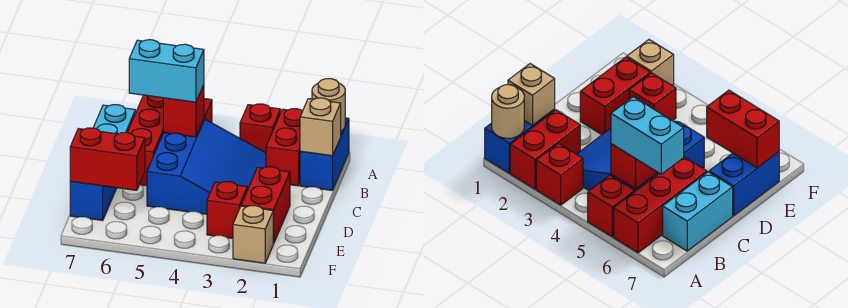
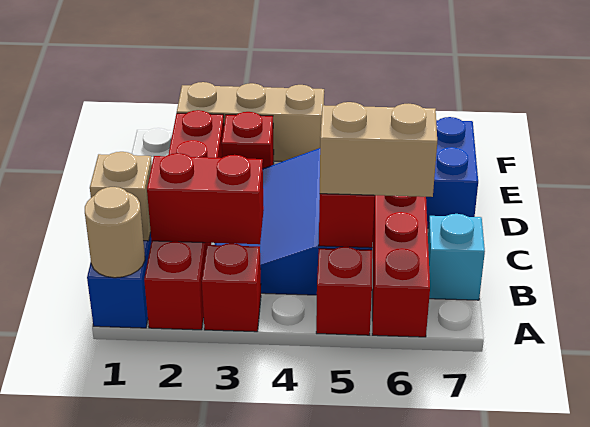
cyan 1x2 brick [129,40,204,102] -> tan 1x2 brick [320,102,437,197]
cyan 1x2 brick [93,105,135,134] -> cyan 1x1 brick [428,214,485,300]
red 1x2 brick [70,128,145,190] -> red 1x2 brick moved to [147,153,264,244]
tan 1x1 brick [233,206,273,263] -> tan 1x3 brick [177,82,324,162]

